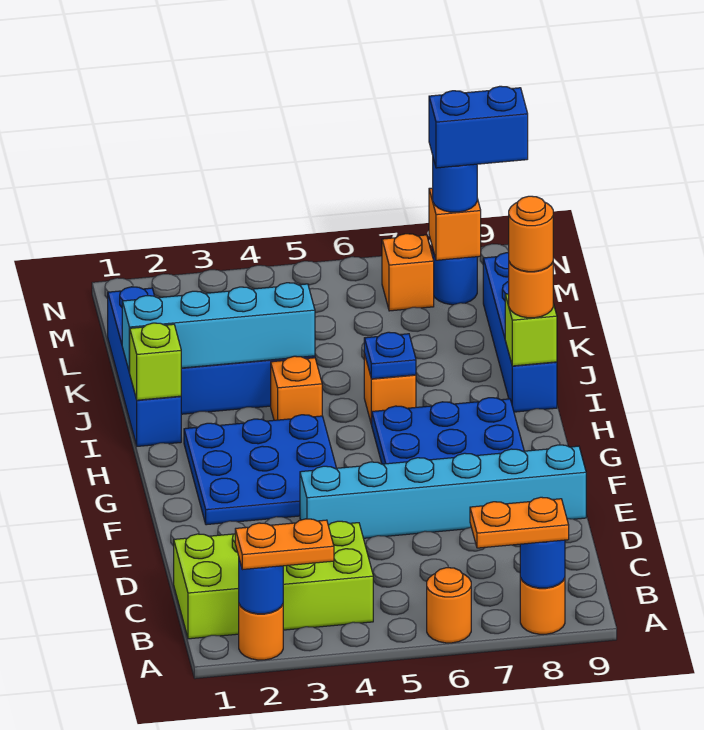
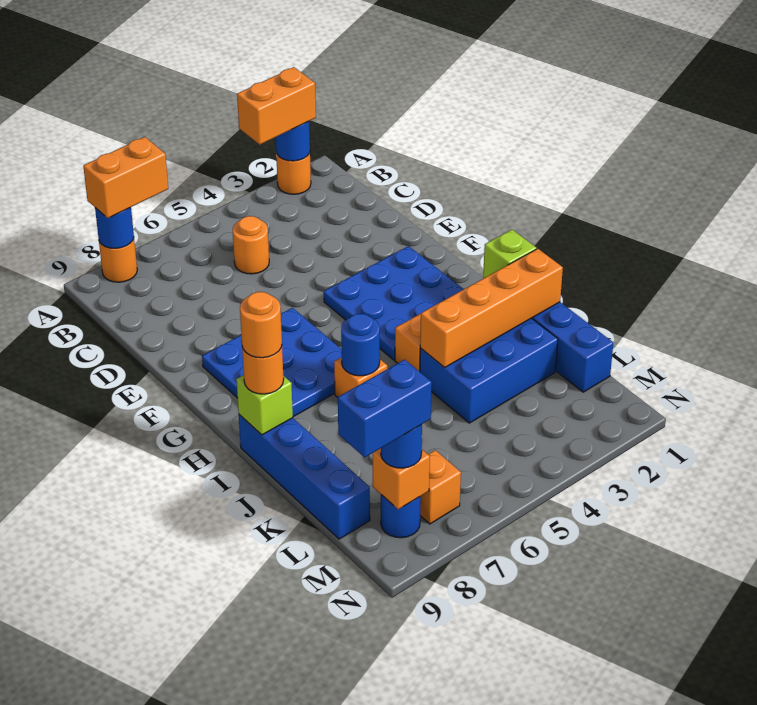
orange 1x2 plate [235,519,334,570] -> orange 1x2 brick [237,67,316,145]
orange 1x1 round brick [427,568,471,643] -> orange 1x1 round brick moved to [233,216,269,274]
orange 1x2 plate [470,497,569,548] -> orange 1x2 brick [83,137,168,218]
lime 2x4 brick [174,521,373,639] -> none
cyan 1x6 brick [300,445,586,538] -> none
blue 1x1 plate [364,332,416,379] -> blue 1x1 round brick [341,314,380,376]
cyan 1x4 brick [122,283,315,372] -> orange 1x4 brick [420,249,563,368]

